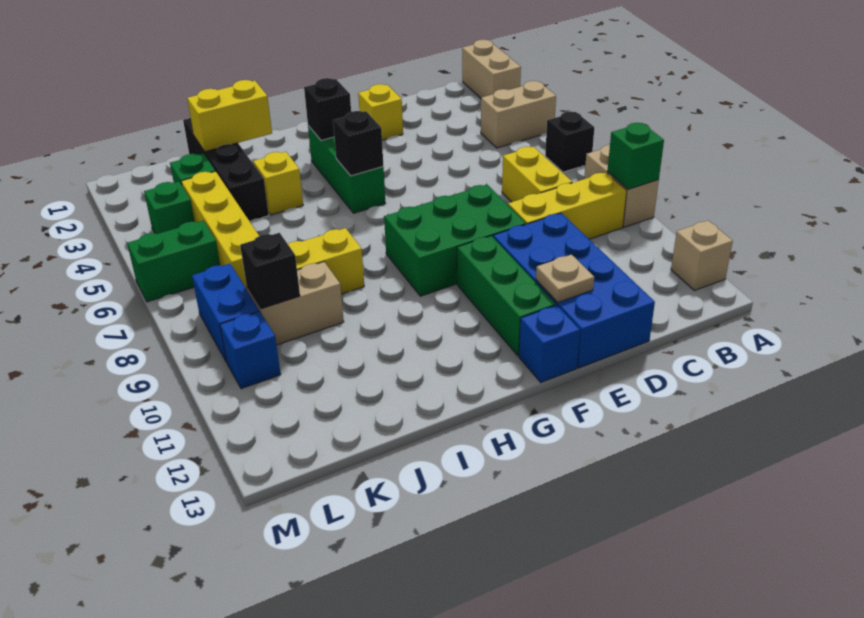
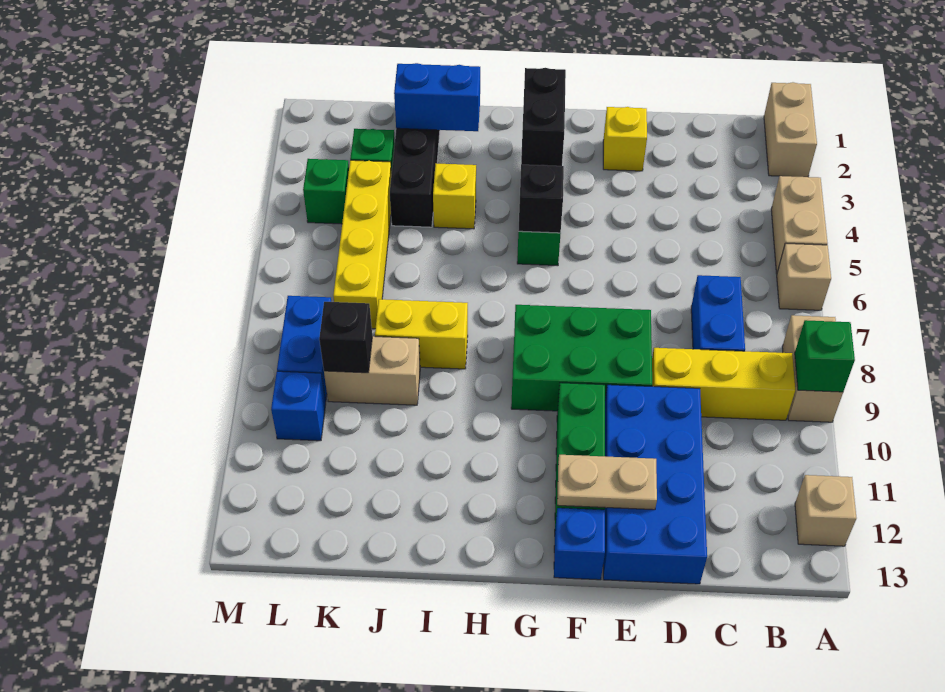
tan 1x2 brick [481,81,556,148] -> tan 1x2 brick turned to [771,176,827,274]
black 1x1 brick [545,111,594,172] -> tan 1x1 brick [777,243,831,310]
yellow 1x2 brick [502,147,572,202] -> blue 1x2 brick [691,275,745,351]
tan 1x1 plate [536,255,594,302] -> tan 1x2 plate [557,455,657,510]
black 1x1 brick [304,78,351,141] -> black 1x2 brick [521,68,566,166]
yellow 1x2 brick [187,80,272,152] -> blue 1x2 brick [394,63,480,131]
green 1x2 brick [127,221,220,302] -> none

